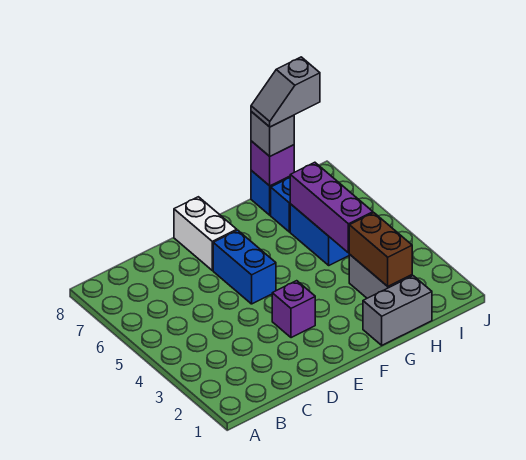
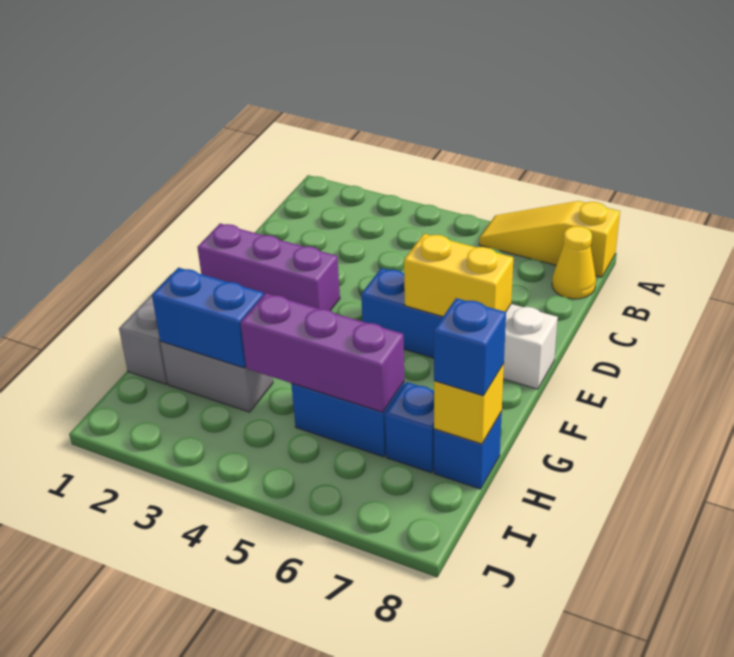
none -> yellow 1x3 slope [479,201,620,277]
none -> yellow 1x1 cone [552,226,596,299]
purple 1x1 brick [272,281,315,338] -> purple 1x3 brick [197,223,340,311]
none -> yellow 1x2 brick [404,234,513,317]
brown 1x2 brick [349,213,412,286] -> blue 1x2 brick [152,268,264,368]
purple 1x1 brick [251,141,294,186] -> yellow 1x1 brick [434,364,504,444]
grey 1x1 brick [251,112,294,156] -> blue 1x1 brick [434,298,506,396]
grey 1x2 slope [251,57,320,127] -> none

